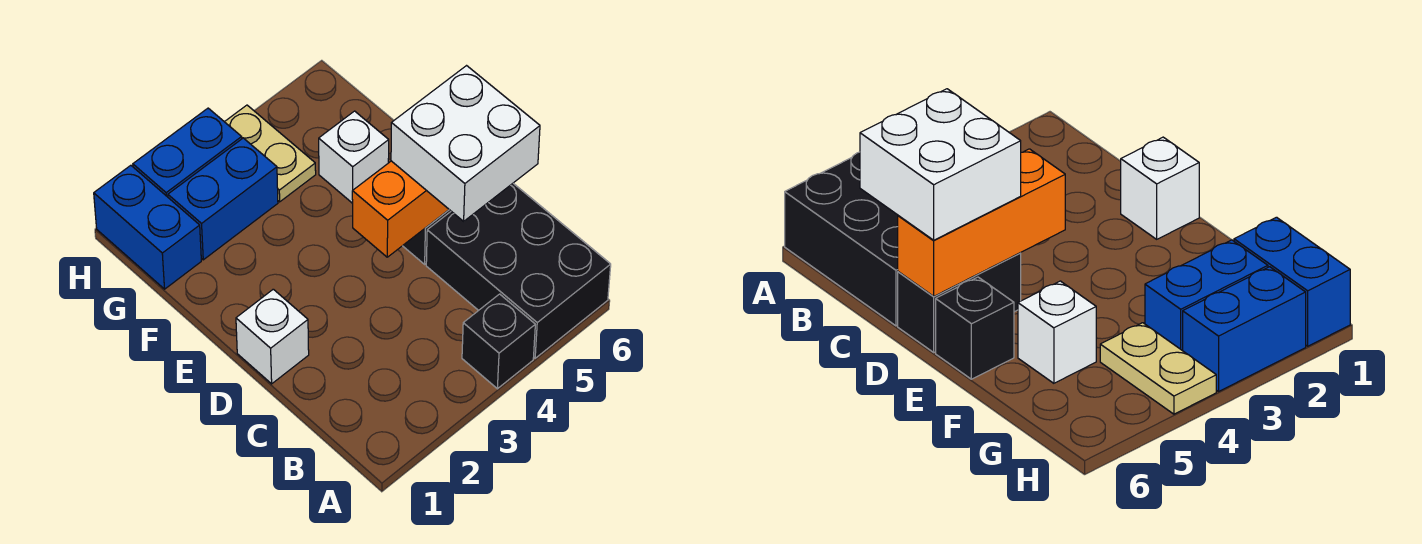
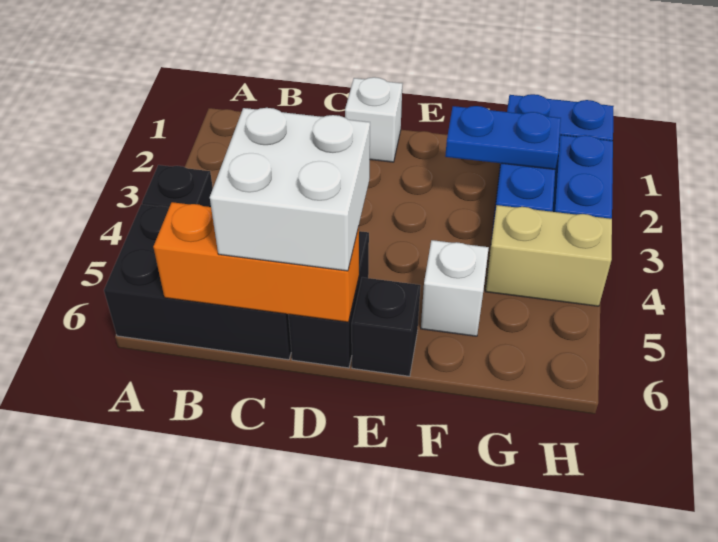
orange 1x3 brick [352,161,449,257] -> orange 1x3 brick turned to [153,202,359,322]
none -> blue 1x2 plate [445,106,561,169]
tan 1x2 plate [225,105,316,202] -> tan 1x2 brick [485,205,612,306]

